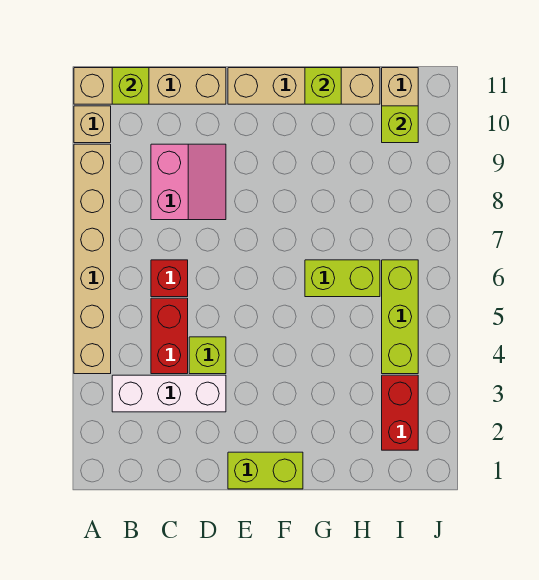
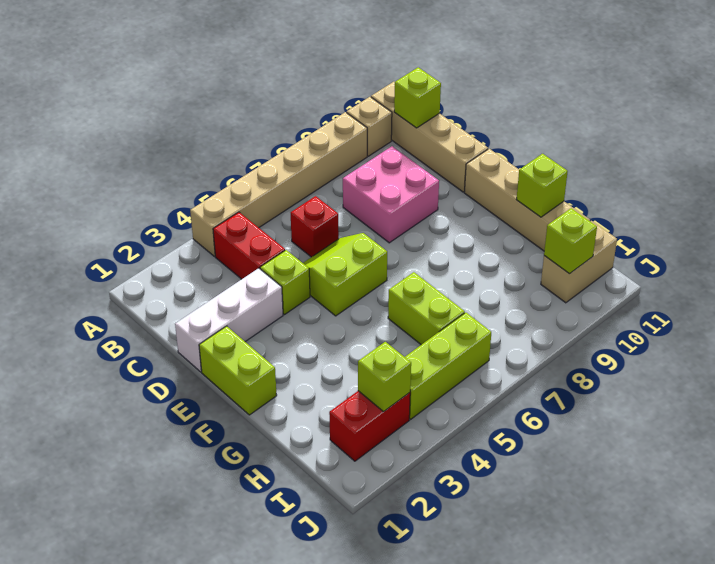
white 1x3 brick [112,375,226,412] -> white 1x3 brick turned to [175,268,283,372]
red 1x2 brick [151,298,188,374] -> red 1x2 brick turned to [213,212,285,279]
pink 2x2 slope [151,144,226,220] -> pink 2x2 brick [343,146,439,243]
none -> lime 2x2 slope [303,233,387,316]
none -> lime 1x1 brick [358,342,411,412]

